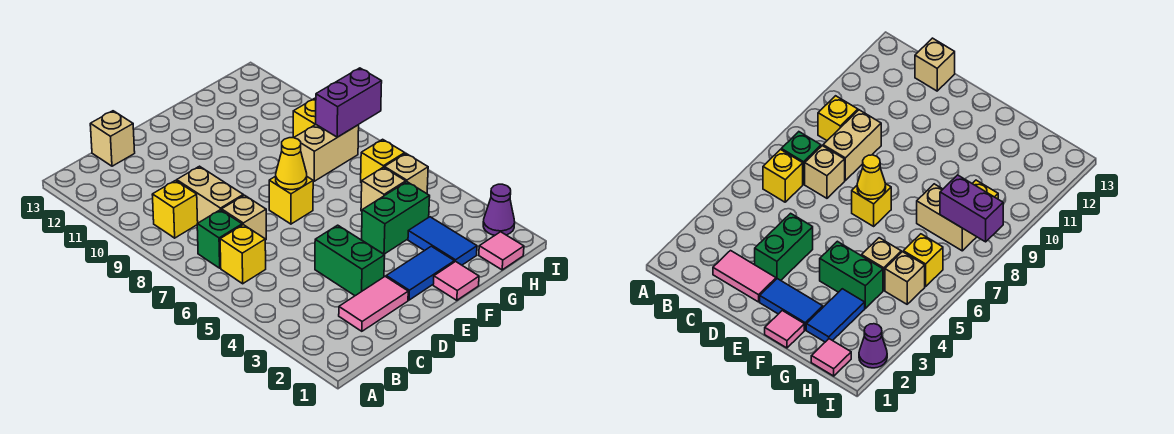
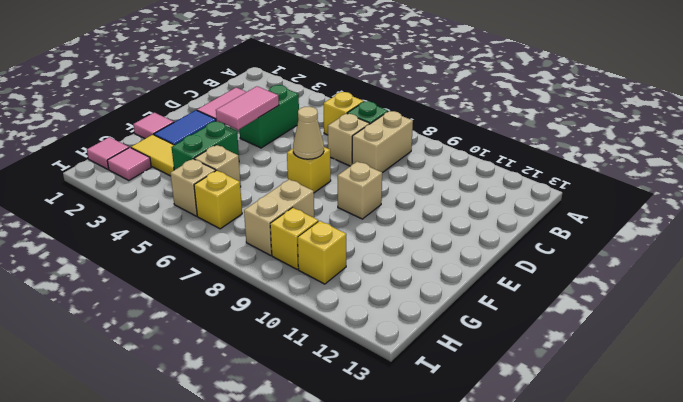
yellow 1x1 brick [152,181,198,238] -> yellow 1x1 brick moved to [298,221,346,284]
tan 1x2 brick [177,166,243,223] -> tan 1x2 brick turned to [352,111,413,173]
tan 1x1 brick [90,111,135,166] -> tan 1x1 brick moved to [338,162,382,219]
green 1x2 brick [315,225,385,296] -> green 1x2 brick turned to [240,85,299,148]
none -> pink 1x2 tile [216,86,279,130]
yellow 1x1 cone [276,138,307,190] -> tan 1x1 cone [293,107,324,159]
blue 1x2 tile [408,217,477,265] -> yellow 1x2 tile [131,135,174,176]
none -> pink 1x1 tile [107,148,151,181]
purple 1x2 brick [316,68,382,137] -> none
purple 1x1 cone [483,184,515,235] -> none

